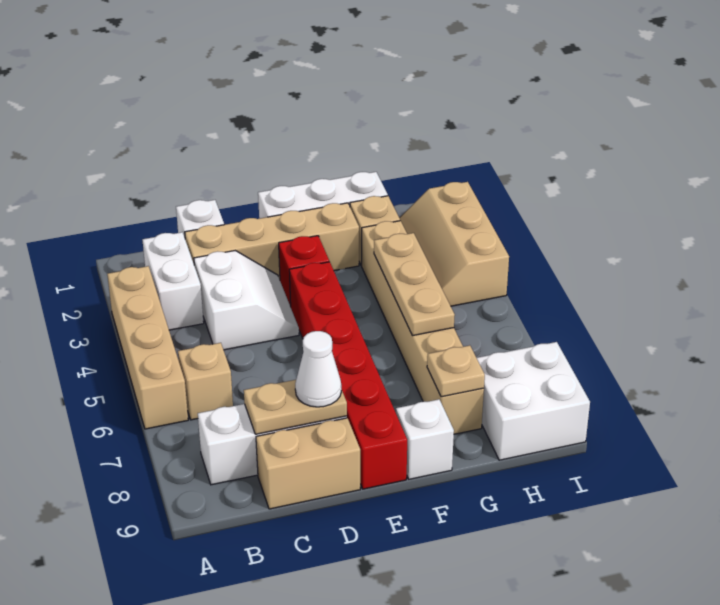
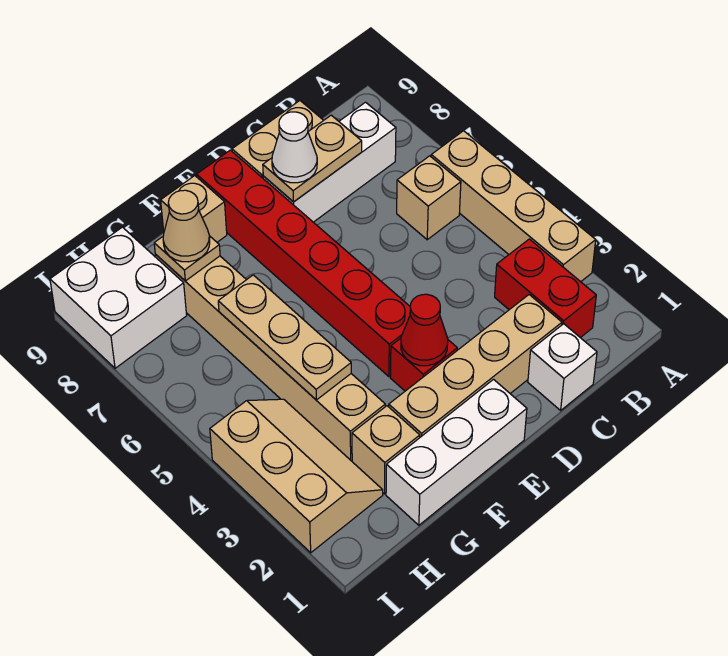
white 1x2 brick [143,232,204,330] -> red 1x2 brick [495,239,596,338]
white 2x2 slope [194,251,299,350] -> none
none -> red 1x1 cone [401,294,448,366]
white 1x1 brick [396,399,454,479] -> tan 1x1 brick [161,176,227,242]
none -> tan 1x1 cone [163,190,210,262]

